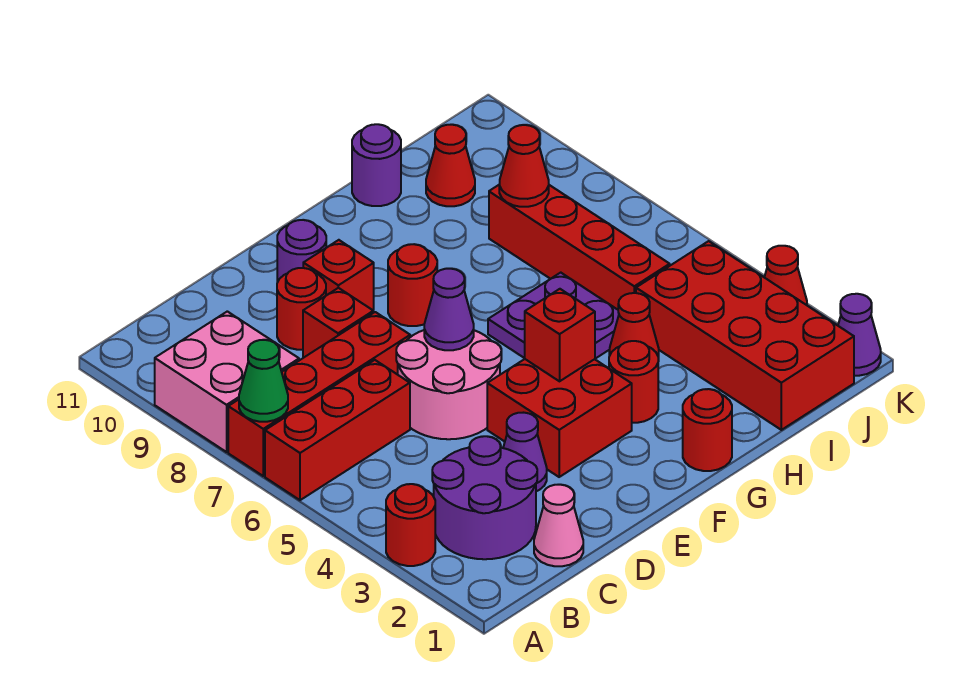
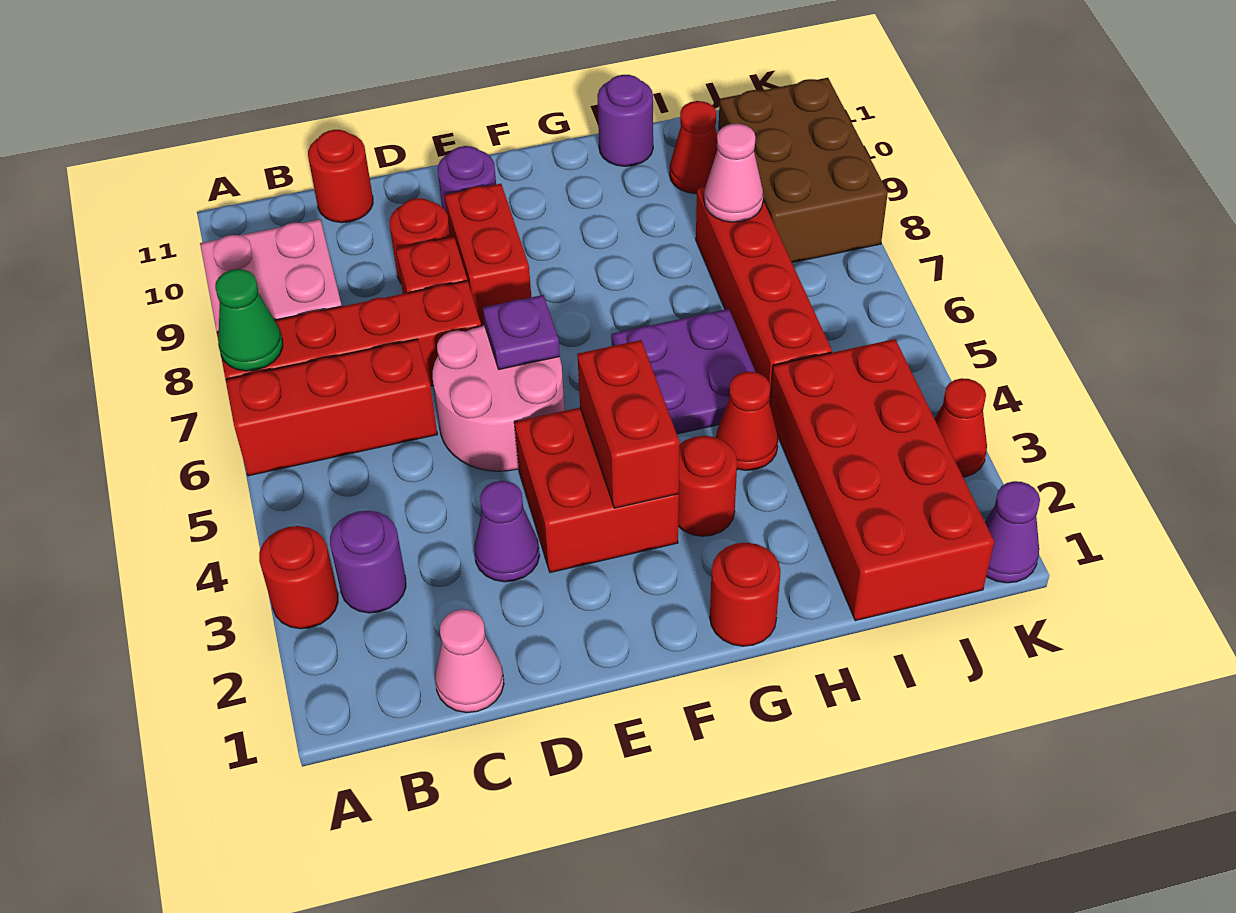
purple 2x2 round brick [432,436,537,559] -> purple 1x1 round brick [330,511,406,613]
purple 1x1 cone [424,269,474,350] -> purple 1x1 plate [483,295,560,369]
red 1x1 brick [303,240,374,310] -> red 1x2 brick [445,184,531,326]
red 1x1 brick [525,289,595,381] -> red 1x2 brick [577,340,680,508]
red 1x1 round brick [388,244,437,326] -> red 1x1 round brick moved to [308,130,373,223]
red 1x1 cone [499,125,549,207] -> pink 1x1 cone [704,124,763,222]
none -> brown 2x3 brick [719,78,888,263]

